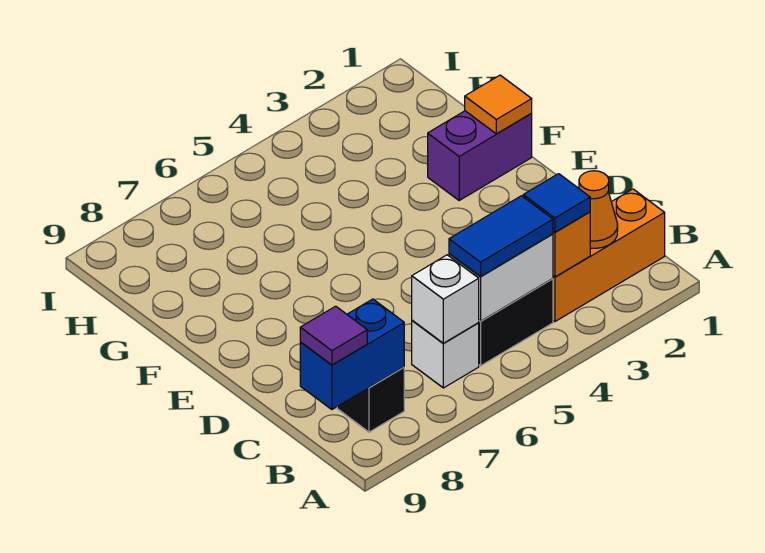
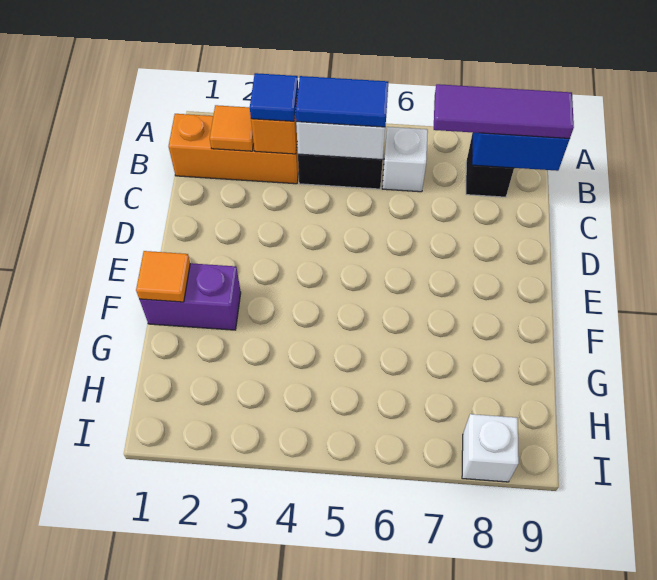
orange 1x1 cone [579,171,618,248] -> orange 1x1 tile [210,105,254,151]
white 1x1 brick [412,255,479,343] -> white 1x1 brick moved to [462,414,519,482]
purple 1x1 tile [300,306,367,365] -> purple 1x3 tile [434,84,574,139]

